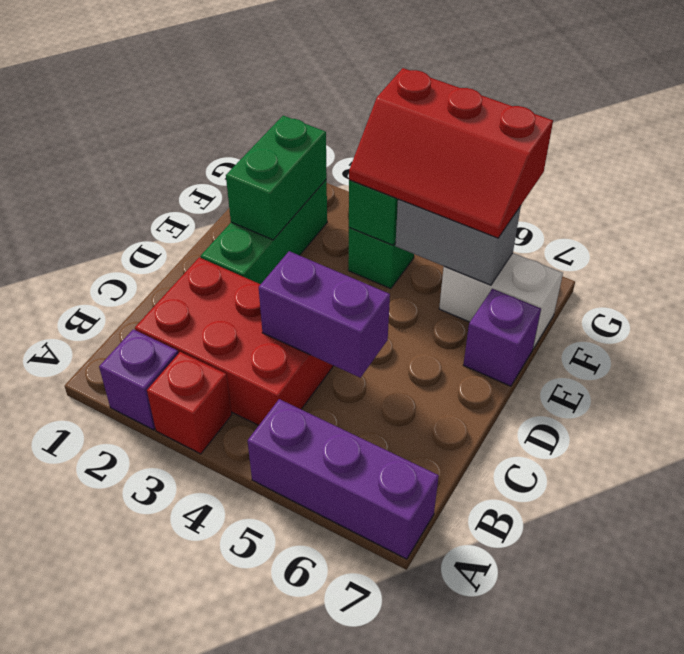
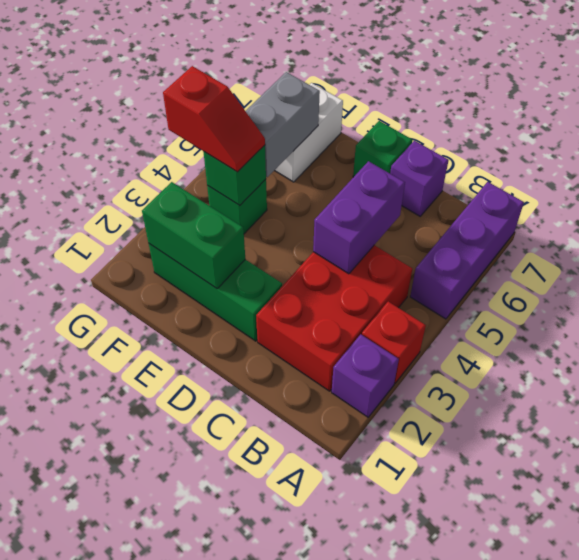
none -> green 1x1 brick [353,121,412,177]
purple 1x1 brick [463,289,541,386] -> purple 1x1 brick moved to [390,141,449,216]
red 2x3 slope [349,68,553,238] -> red 1x2 slope [163,66,265,172]

